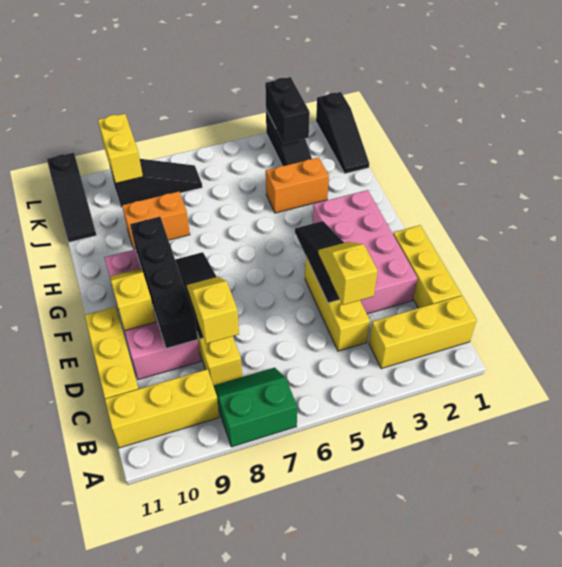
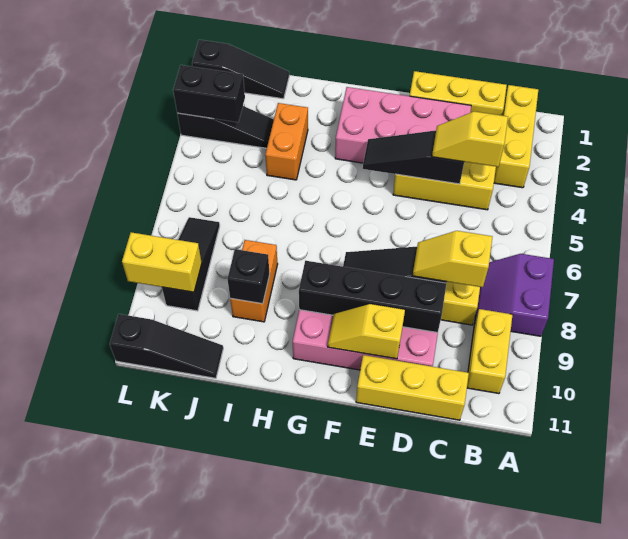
green 2x2 slope [213,368,297,447] -> purple 2x2 slope [474,254,554,336]
yellow 1x3 brick [105,369,220,448] -> yellow 1x2 brick [467,309,512,394]
none -> black 1x1 brick [227,249,270,304]

